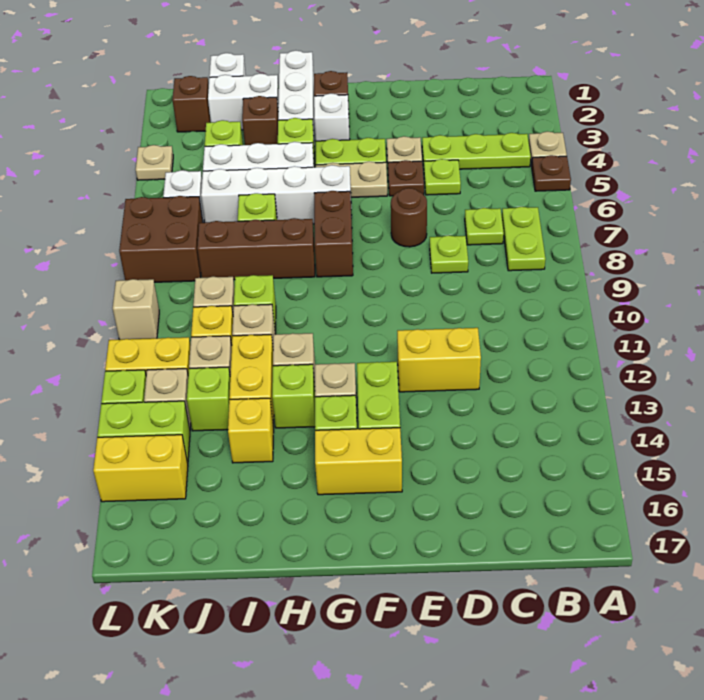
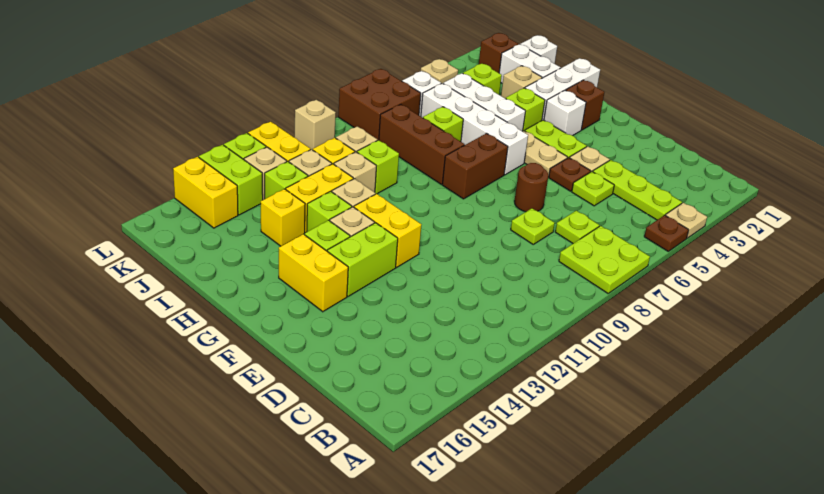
lime 1x2 plate [502,207,546,271] -> lime 2x2 plate [559,226,650,293]
yellow 1x2 brick [397,328,481,392] -> yellow 1x2 brick moved to [354,194,421,267]
brown 1x1 brick [242,96,278,145] -> tan 1x1 brick [501,66,542,98]

